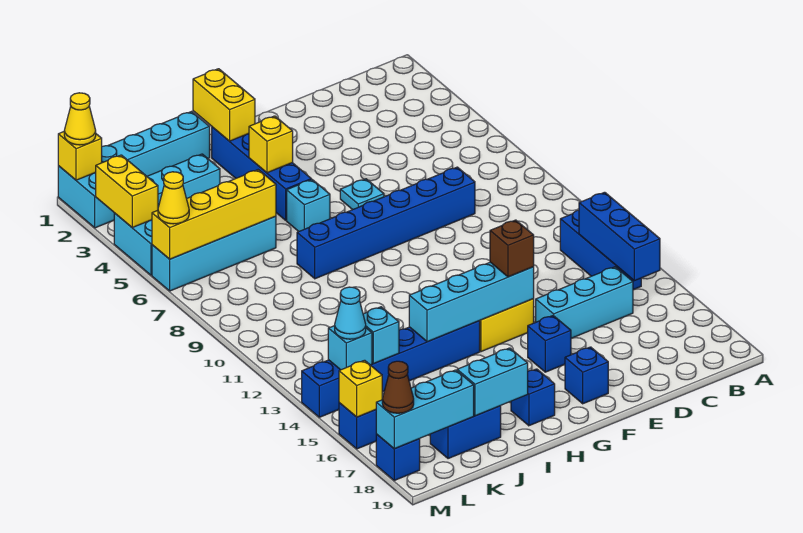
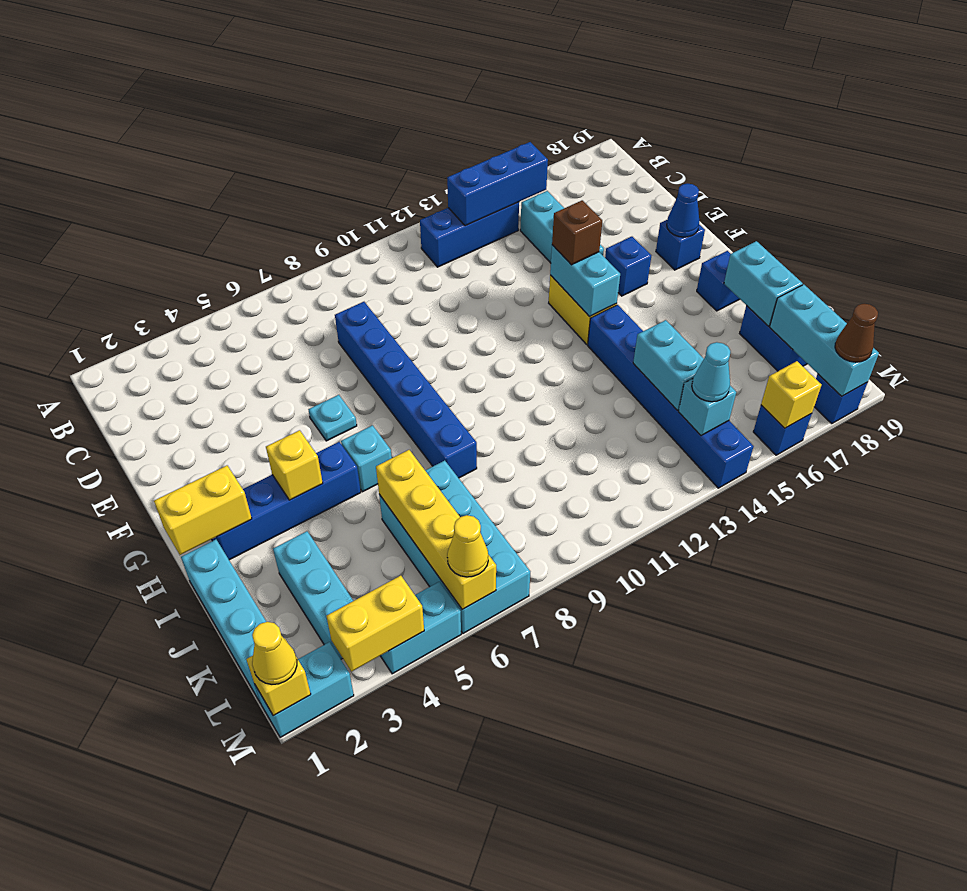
cyan 1x4 brick [409,262,534,342] -> cyan 1x2 brick [550,245,620,317]
none -> blue 1x1 cone [667,183,699,237]
cyan 1x4 brick [152,216,276,291] -> cyan 2x4 brick [379,460,530,633]
cyan 1x1 brick [363,307,399,364] -> cyan 1x2 brick [633,320,704,410]

